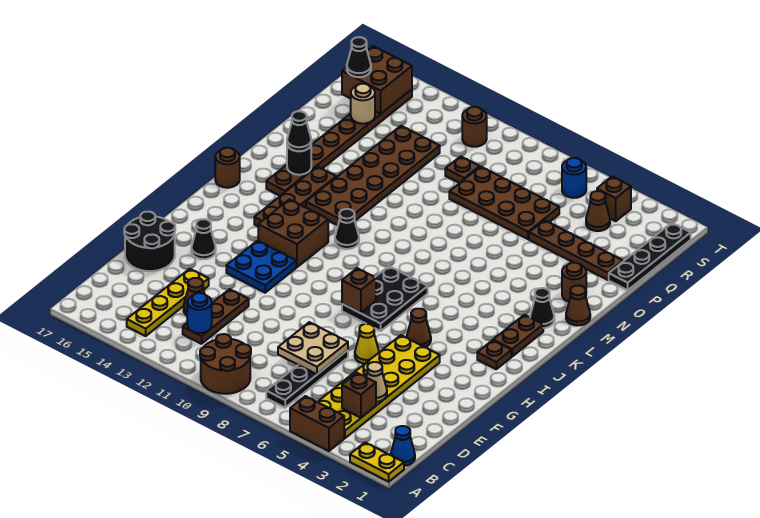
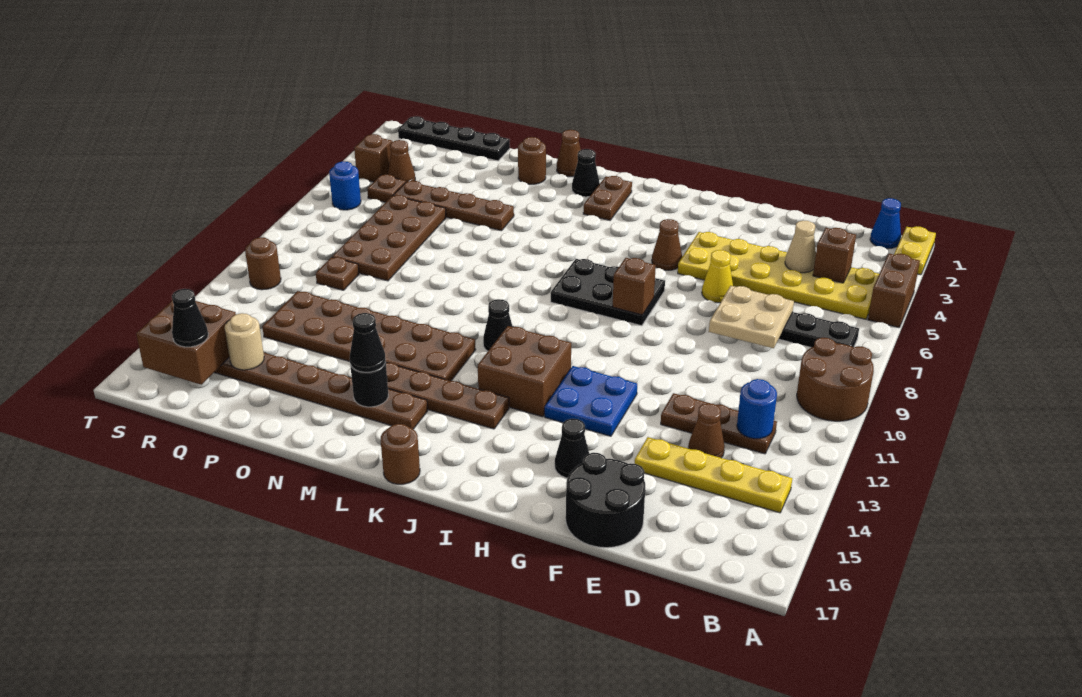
brown 1x1 plate [477,340,511,369] -> brown 1x1 plate moved to [367,175,406,202]
brown 1x2 plate [493,315,543,356] -> brown 1x2 plate turned to [583,176,632,220]
brown 1x4 plate [529,220,623,280] -> brown 1x4 plate turned to [394,181,514,231]

